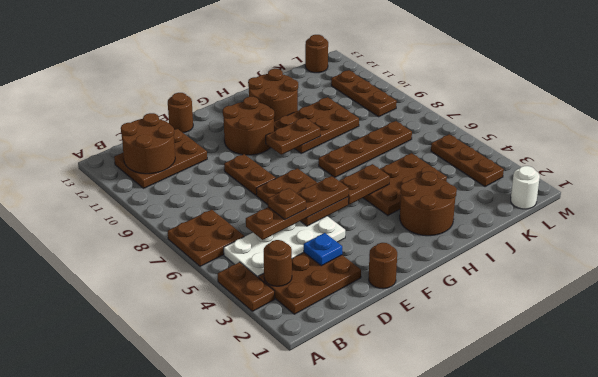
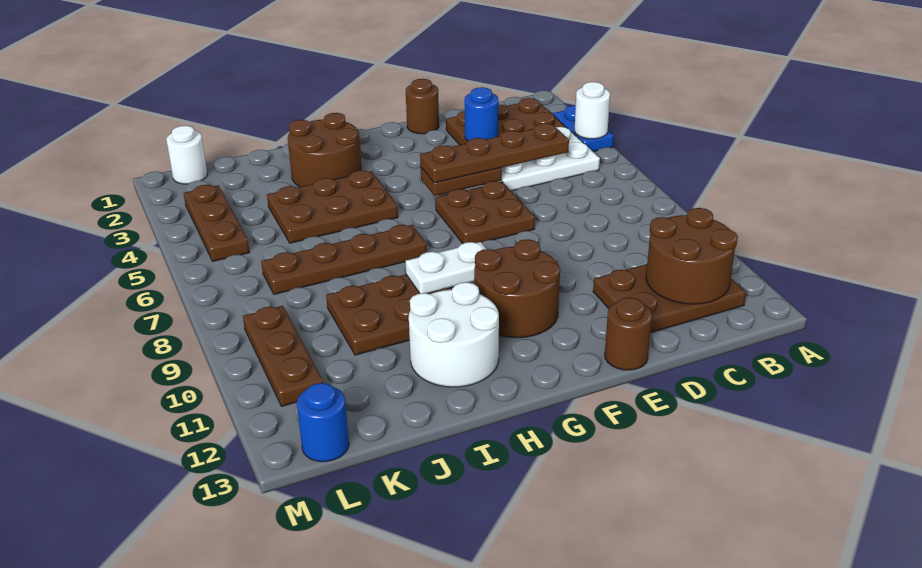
brown 1x2 plate [218,262,275,311] -> blue 1x2 plate [553,106,614,152]
none -> white 1x1 round brick [575,82,610,139]
brown 2x2 plate [168,210,244,266] -> none
brown 1x1 round brick [264,240,292,286] -> none
blue 1x1 plate [304,233,342,266] -> blue 1x1 round brick [464,87,498,141]
brown 1x1 plate [268,188,306,220] -> none
brown 1x2 plate [224,154,276,195] -> none
brown 1x2 plate [340,164,390,204] -> none
brown 1x2 plate [266,118,320,155] -> white 1x2 plate [405,242,486,294]
brown 2x2 round brick [248,69,298,121] -> white 2x2 round brick [409,282,499,387]
brown 1x1 round brick [305,35,328,73] -> blue 1x1 round brick [297,383,349,462]

